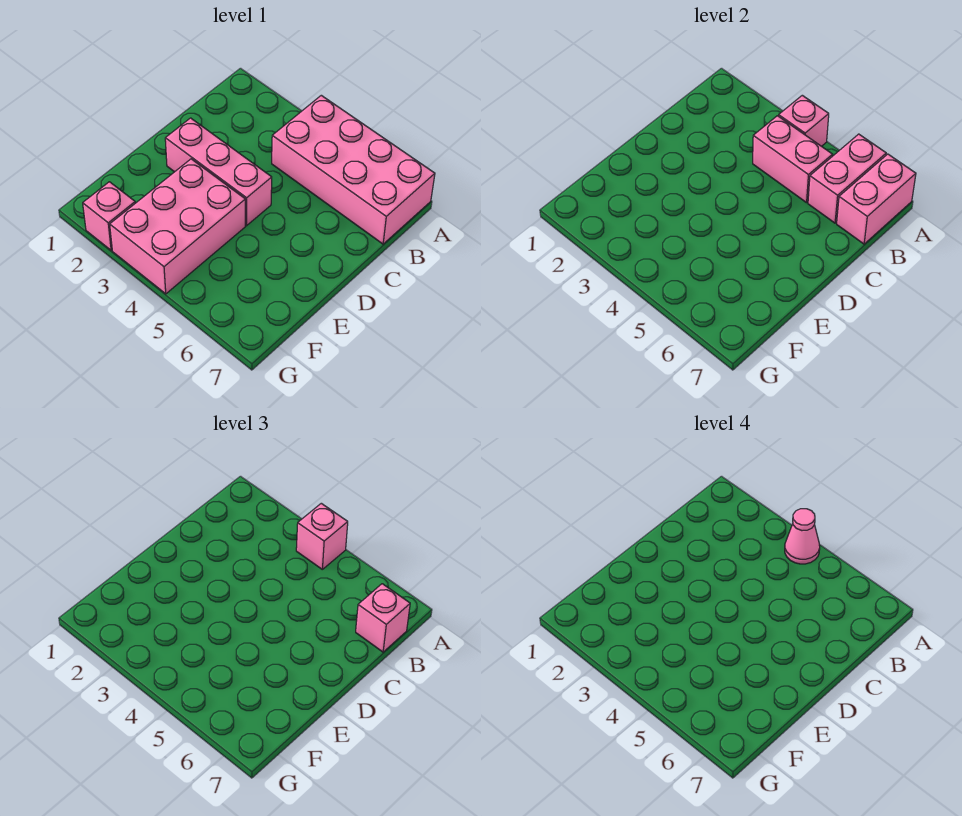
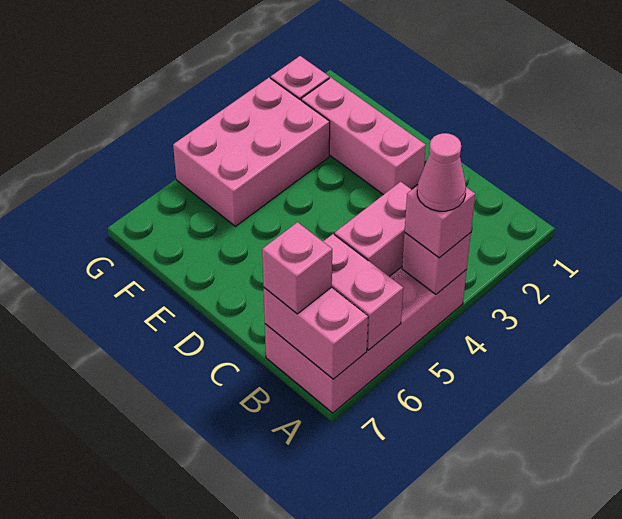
pink 1x3 brick [165,118,272,226] -> pink 1x3 brick turned to [301,78,426,195]
pink 2x3 brick [110,159,245,294] -> pink 2x3 brick turned to [173,78,330,226]

